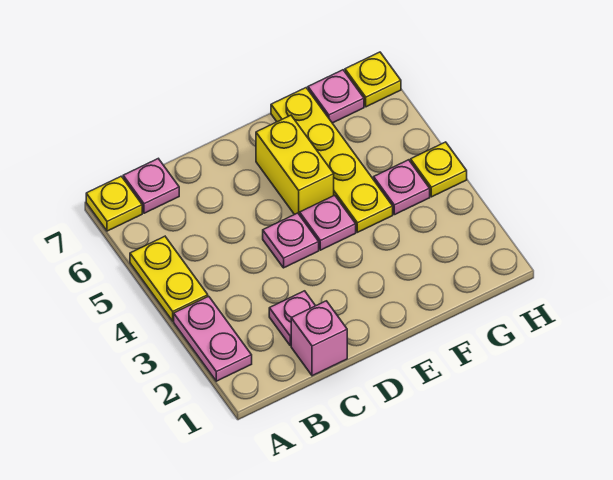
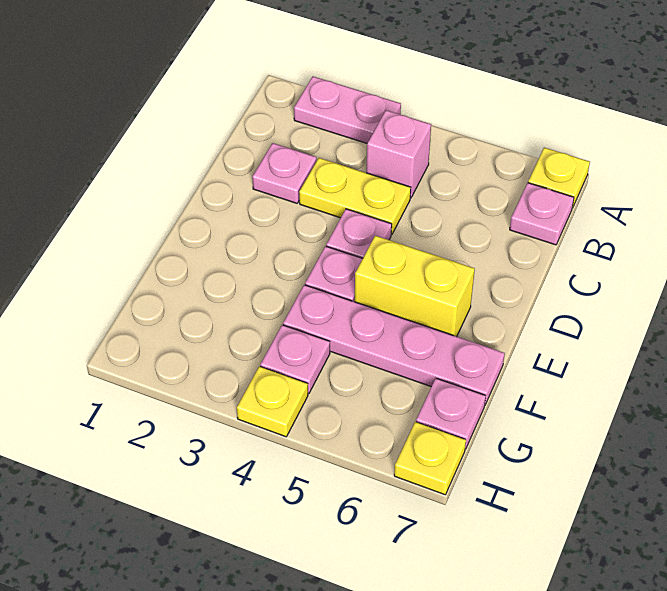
yellow 1x2 plate [130,236,208,321] -> yellow 1x2 plate moved to [299,158,411,235]
pink 1x1 brick [291,301,347,376] -> pink 1x1 brick moved to [366,110,431,198]
yellow 1x4 plate [271,88,393,232] -> pink 1x4 plate [283,285,505,404]

